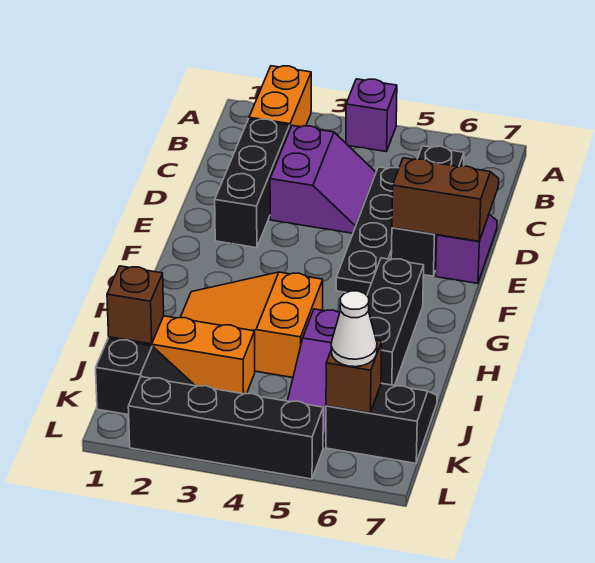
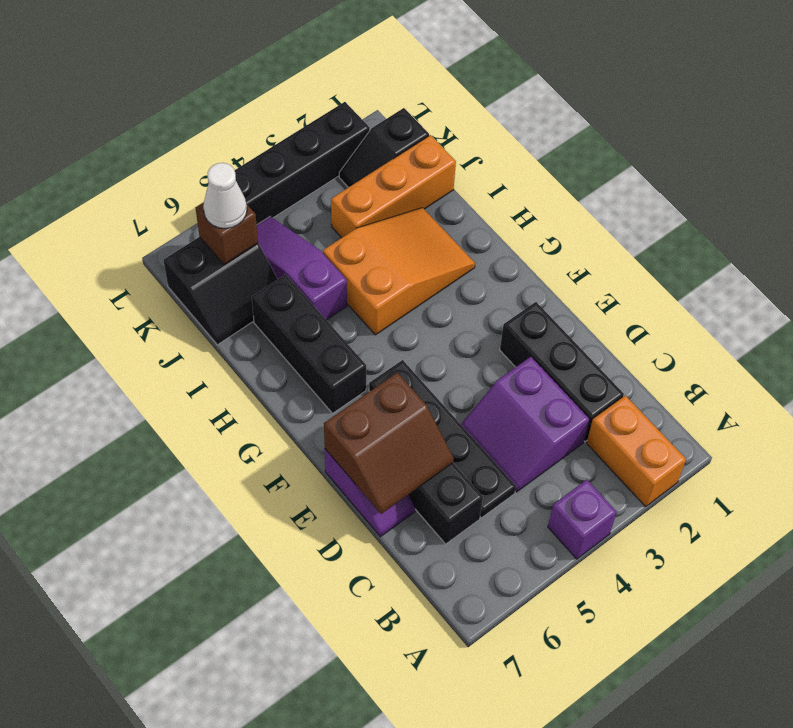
brown 1x1 brick [107,266,164,344] -> none

